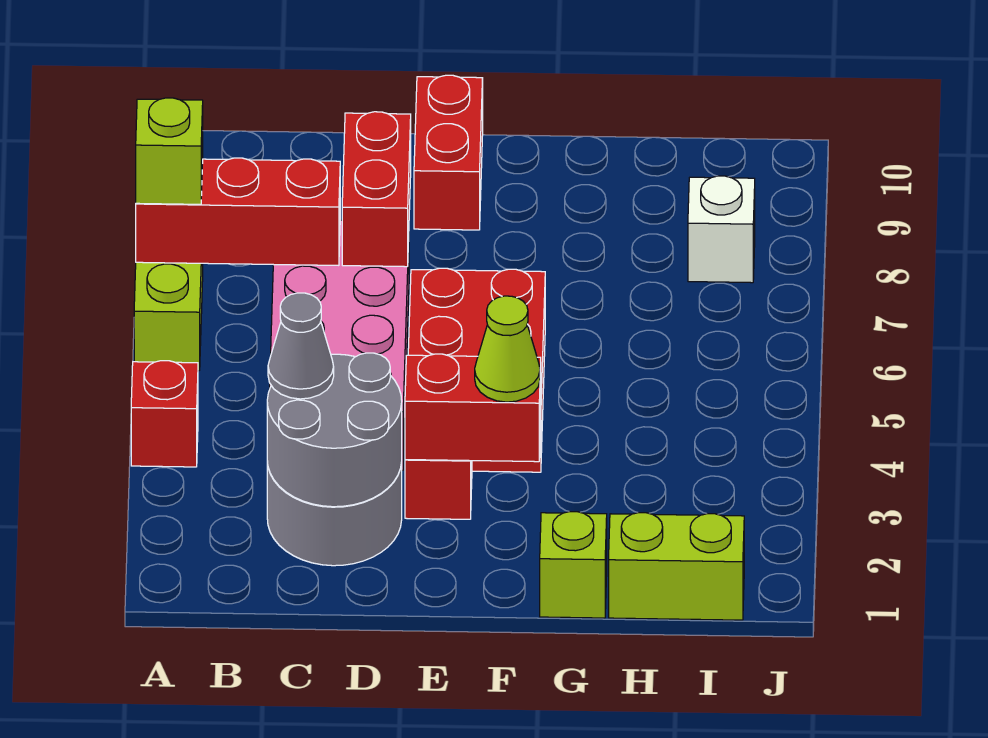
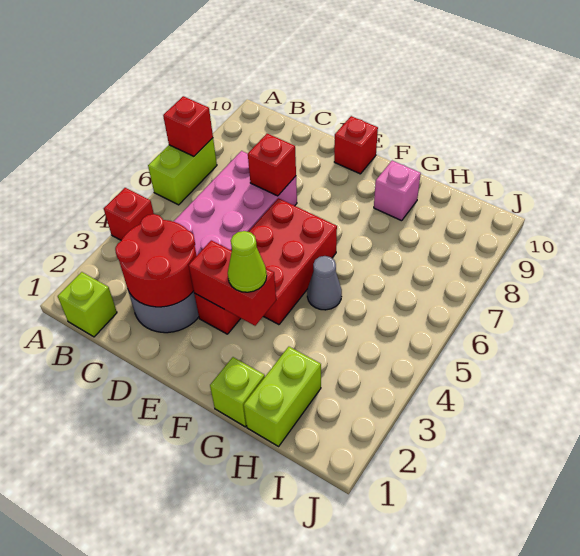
red 1x3 brick [136,158,340,265] -> red 1x1 brick [163,96,213,156]
lime 1x1 brick [136,98,203,204] -> lime 1x1 brick moved to [58,272,117,337]
grey 2x2 round brick [267,353,402,507] -> red 2x2 round brick [115,214,197,307]
grey 1x1 cone [268,293,334,399] -> grey 1x1 cone moved to [307,256,342,310]
red 1x2 brick [342,112,411,267] -> red 1x1 brick [248,134,296,196]
red 1x2 brick [414,75,483,230] -> red 1x1 brick [334,116,378,174]
none -> pink 1x1 brick [374,161,421,221]
lime 1x2 brick [609,513,744,620] -> lime 1x2 brick turned to [244,347,321,446]
white 1x1 brick [688,176,755,283] -> none

